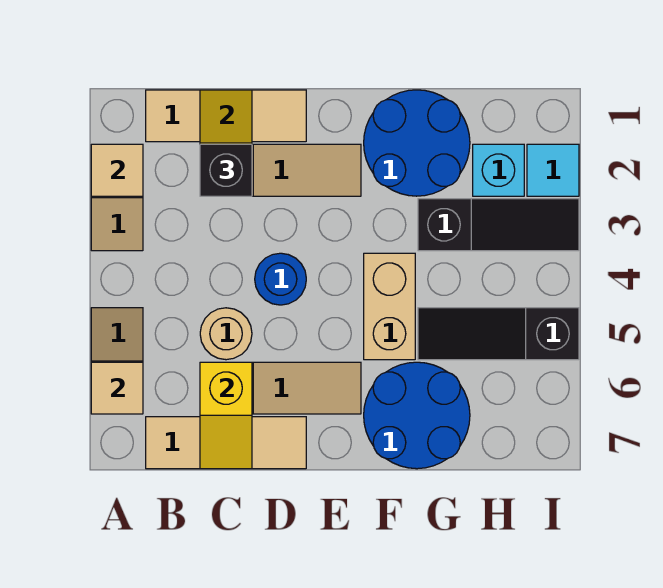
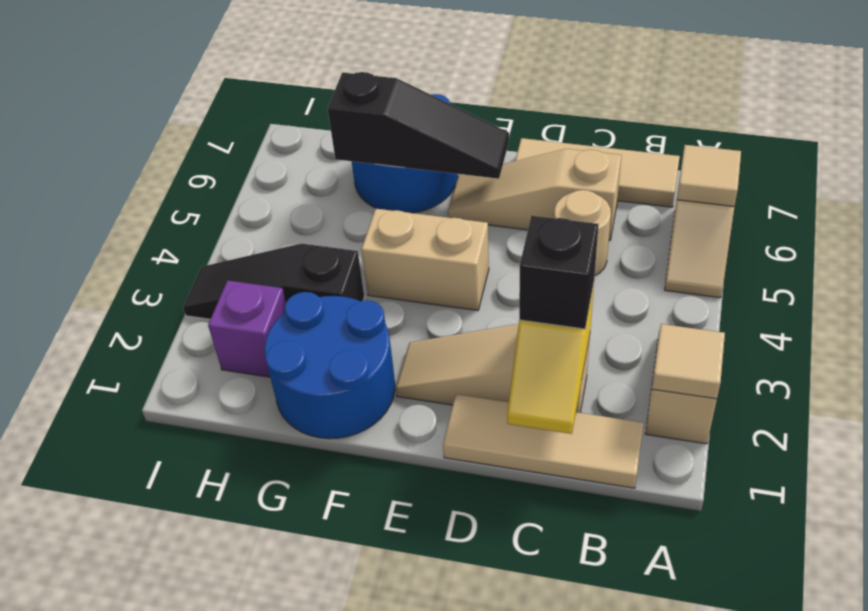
yellow 1x2 slope [200,362,252,469] -> none
blue 1x1 round brick [255,253,306,305] -> none
tan 1x2 brick [364,253,415,360] -> tan 1x2 brick turned to [361,209,489,311]
black 1x3 slope [418,308,579,360] -> black 1x3 slope moved to [328,72,509,179]
cyan 1x1 brick [473,144,524,196] -> purple 1x1 brick [208,280,286,377]
cyan 1x1 tile [527,144,579,196] -> none

